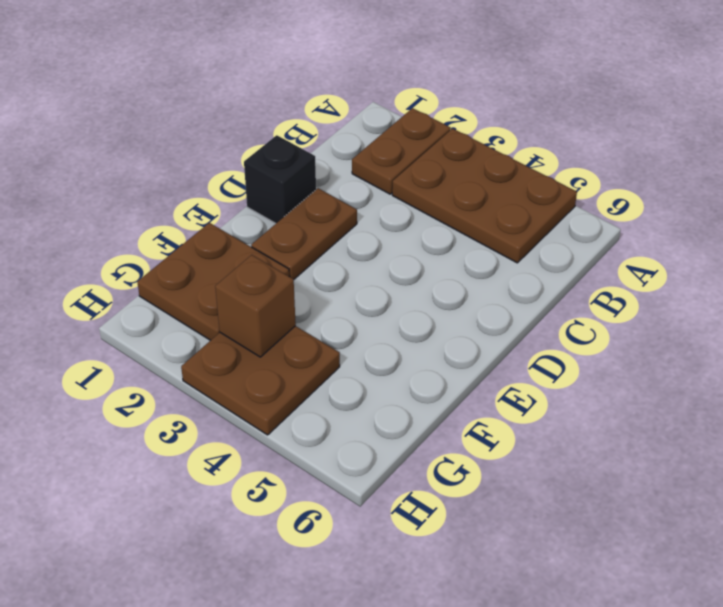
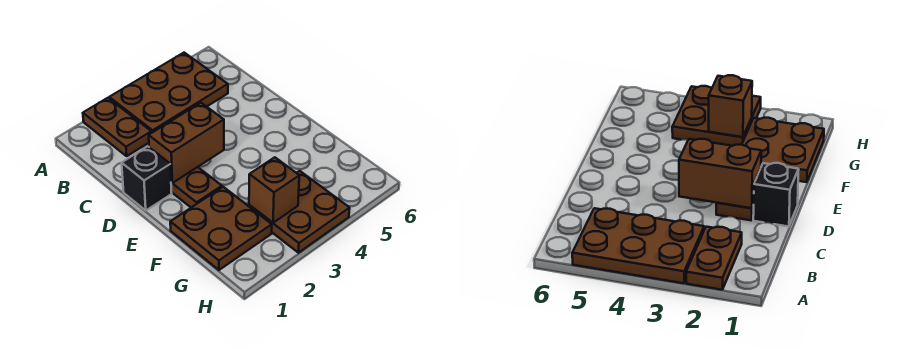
none -> brown 1x2 brick [149,103,224,183]

